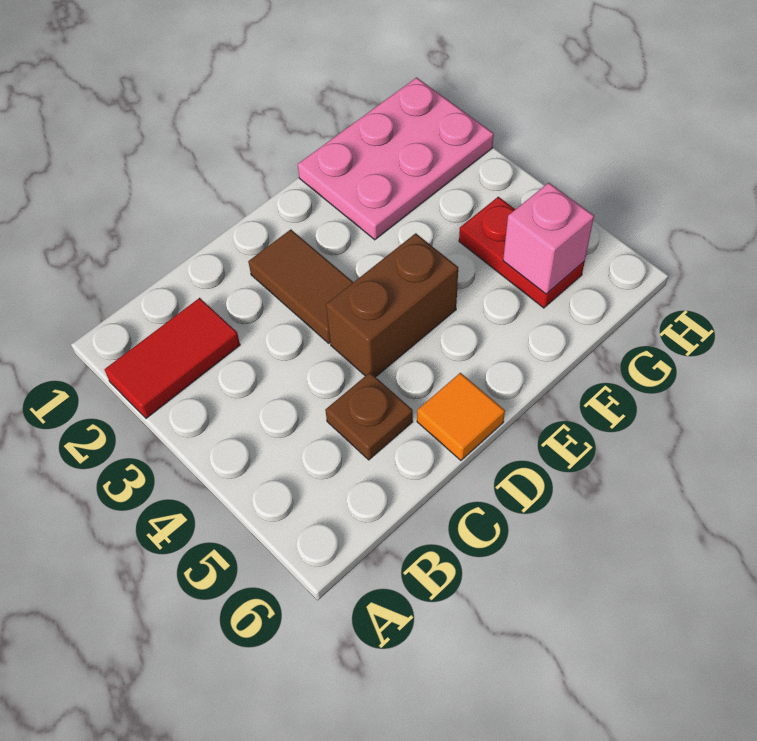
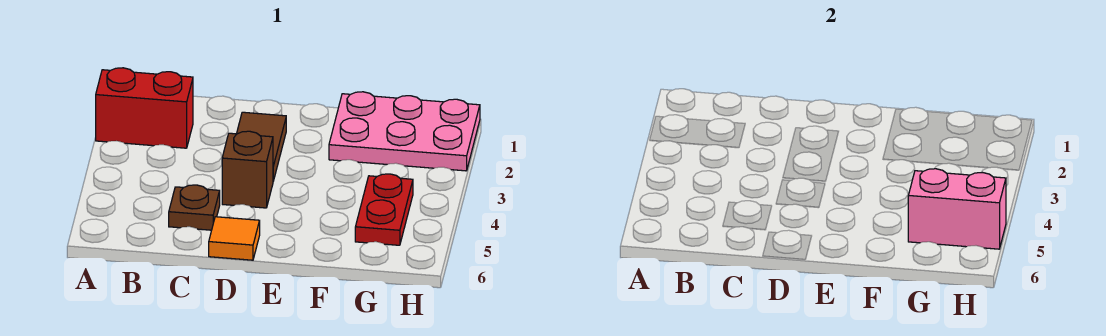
red 1x2 tile [104,298,240,418] -> red 1x2 brick [96,68,193,148]
brown 1x2 brick [326,233,458,377] -> brown 1x1 brick [222,131,273,208]
pink 1x1 brick [503,183,594,294] -> pink 1x2 brick [908,169,1006,249]

